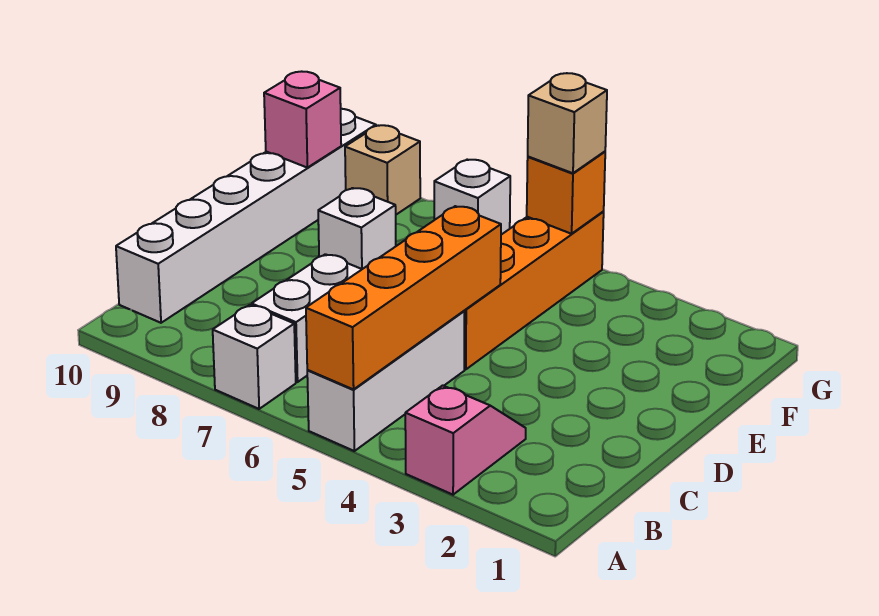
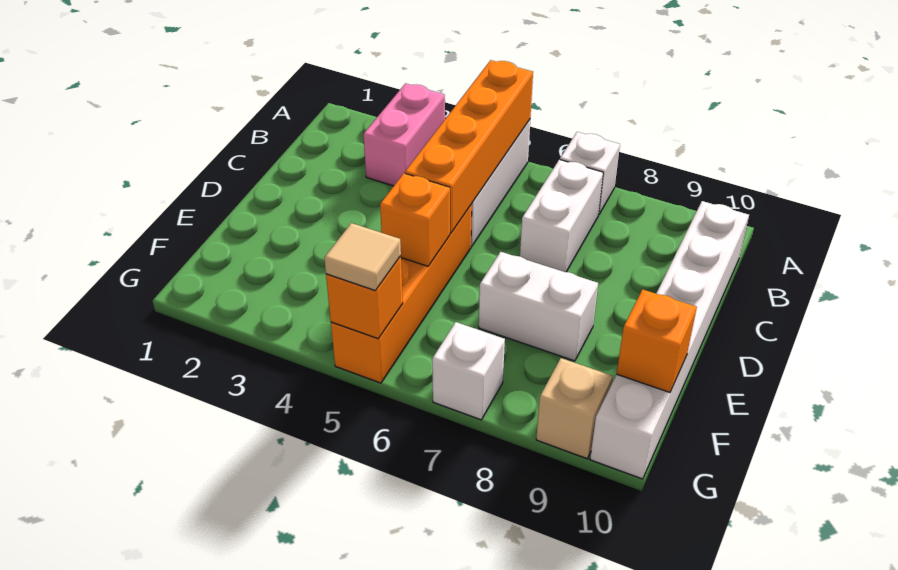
pink 1x2 slope [405,385,526,495] -> pink 1x2 brick [363,83,445,186]
none -> orange 1x1 brick [380,173,450,266]
white 1x1 brick [318,188,396,269] -> white 1x2 brick [479,252,598,361]
pink 1x1 brick [264,71,341,168] -> orange 1x1 brick [617,289,697,392]
tan 1x1 brick [528,73,607,173] -> tan 1x1 tile [324,223,401,291]

